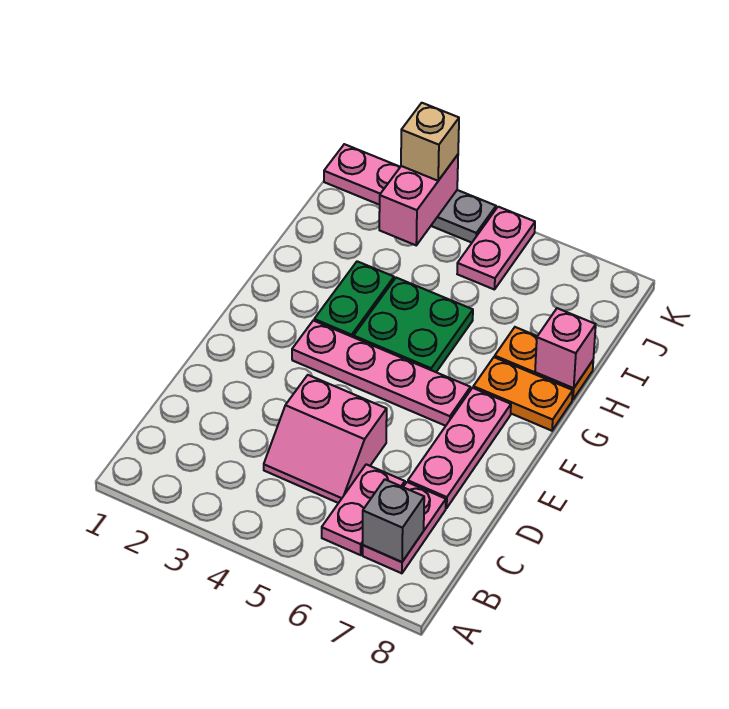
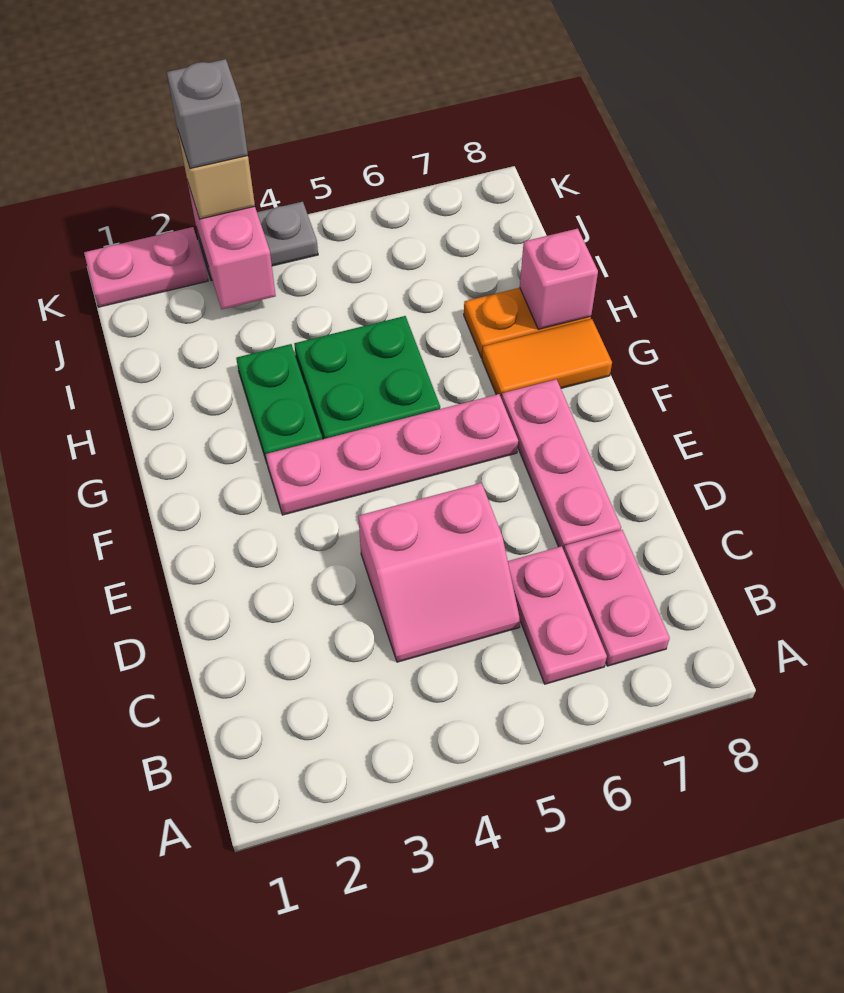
grey 1x1 brick [363,479,424,562] -> grey 1x1 brick moved to [167,59,248,169]
orange 1x2 plate [473,357,573,431] -> orange 1x2 tile [482,319,612,399]
pink 1x2 plate [457,207,535,290] -> none

